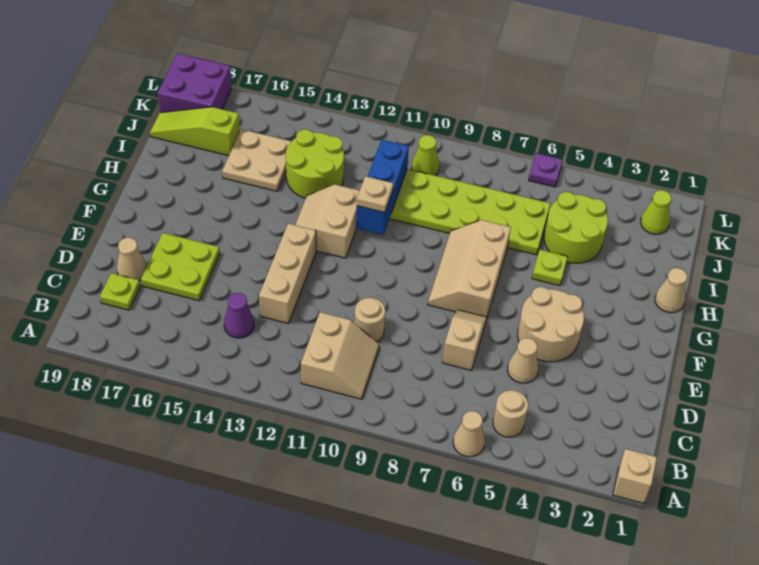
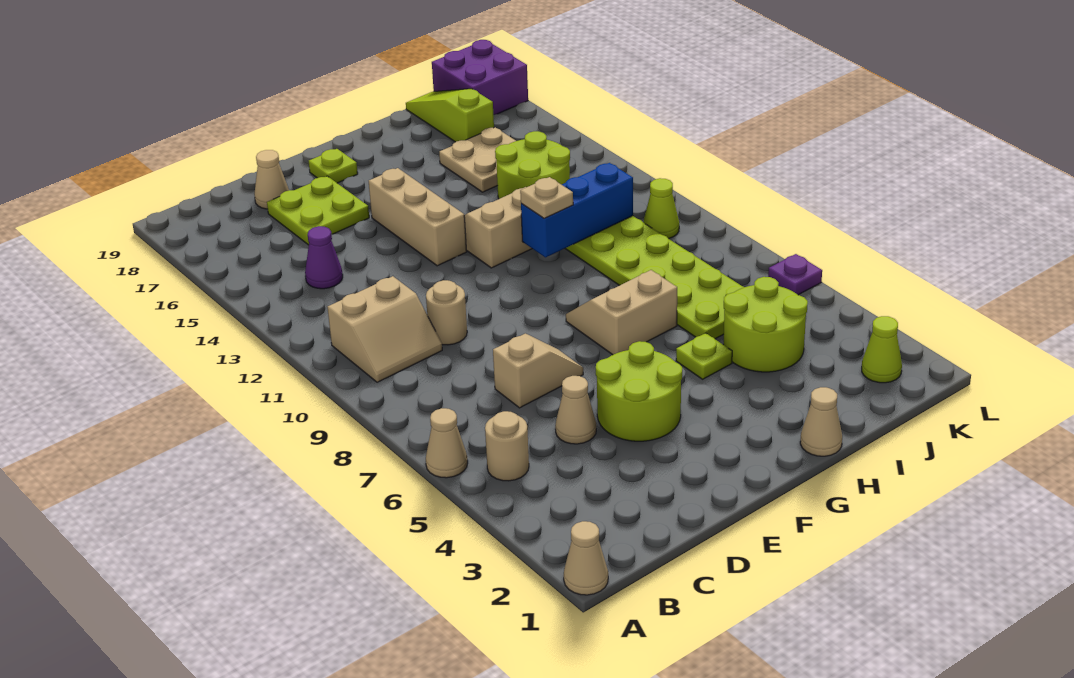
tan 1x1 brick [613,449,657,503] -> tan 1x1 cone [564,521,608,595]
lime 1x1 plate [100,273,140,310] -> lime 1x1 plate moved to [309,149,358,183]
tan 1x3 brick [259,224,316,324] -> tan 1x3 brick turned to [369,168,467,266]
tan 2x2 round brick [518,287,584,362] -> lime 2x2 round brick [596,341,682,441]
tan 2x3 slope [428,220,511,317] -> tan 2x2 slope [566,270,677,355]

